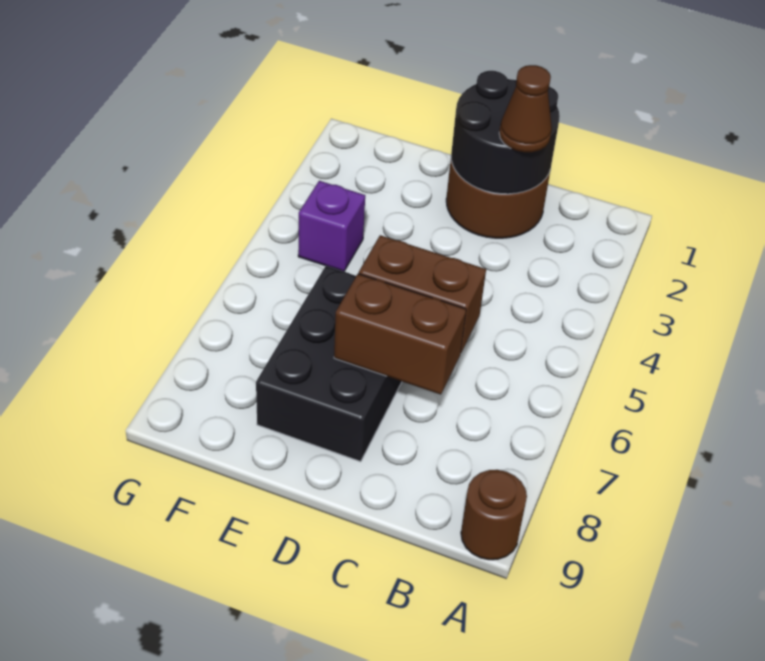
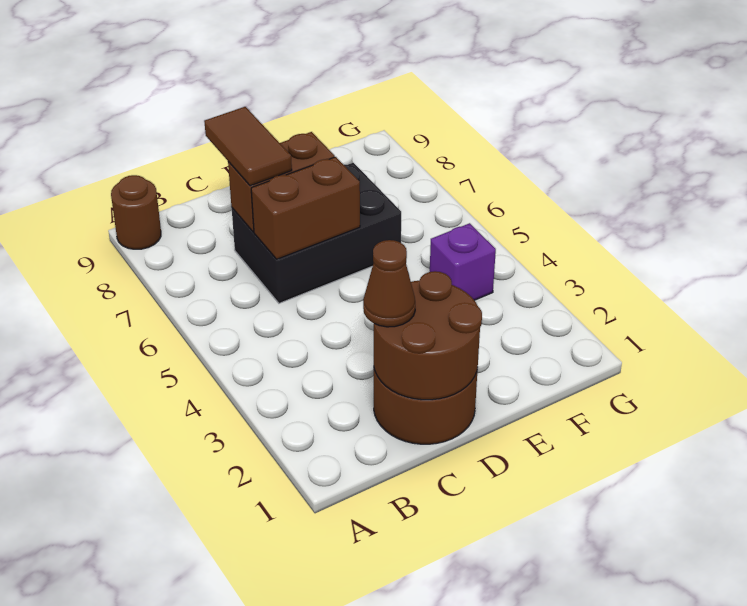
black 2x2 round brick [451,71,560,194] -> brown 2x2 round brick [374,271,482,400]
none -> brown 1x2 tile [204,107,292,186]
black 2x3 brick [256,266,402,461] -> black 2x3 brick turned to [232,163,401,303]

